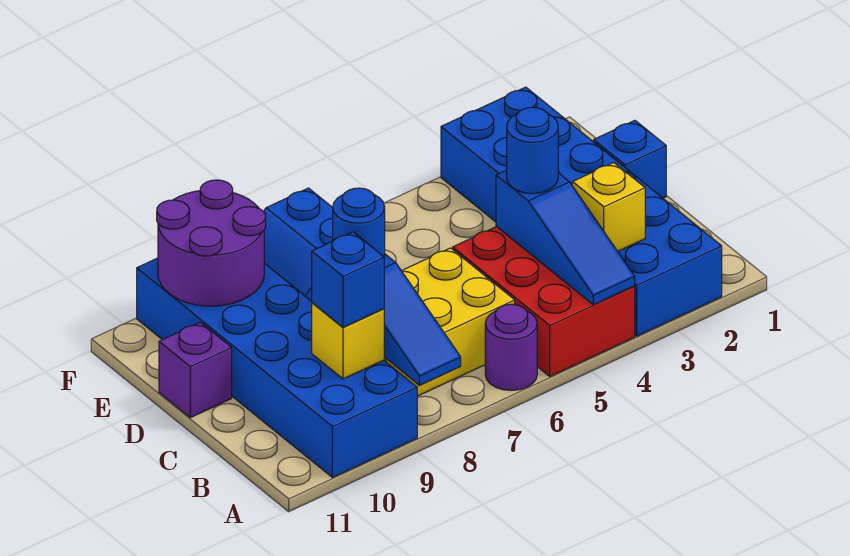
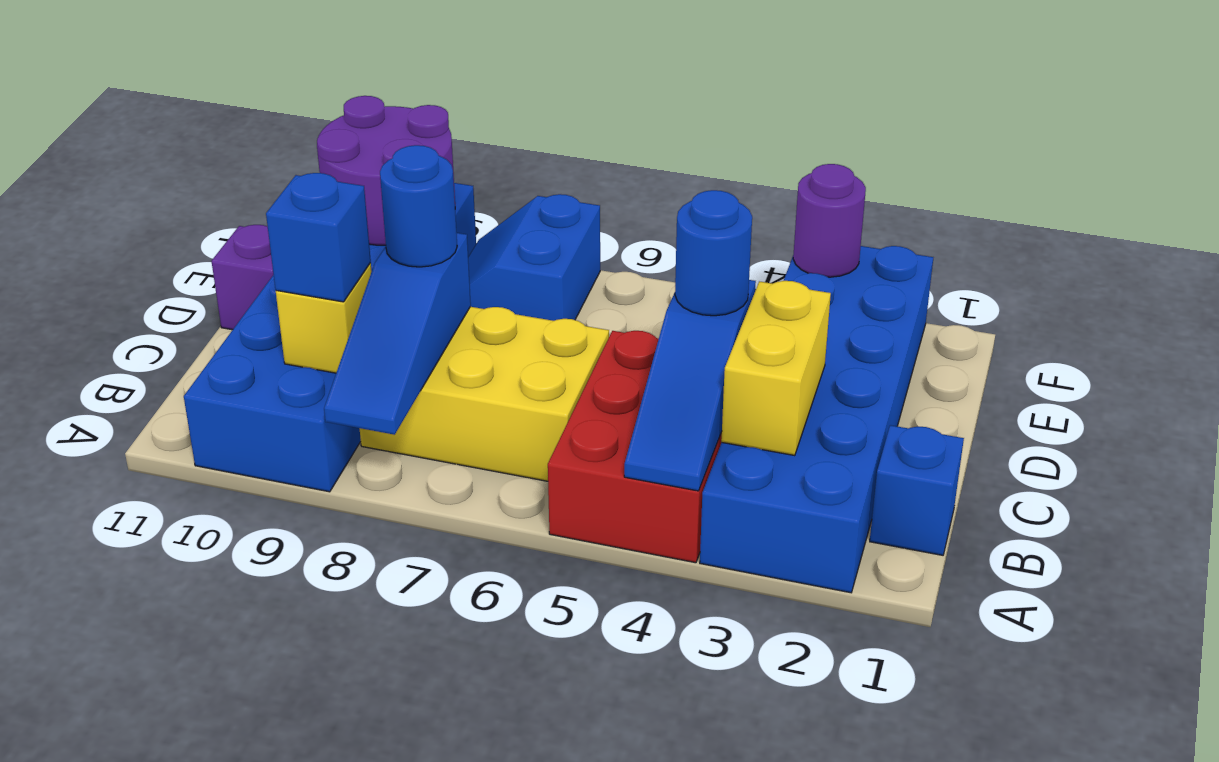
purple 1x1 round brick [485,304,537,391] -> purple 1x1 round brick moved to [793,164,866,277]
yellow 1x1 brick [572,163,645,251] -> yellow 1x2 brick [721,281,831,456]
blue 1x1 brick [594,120,666,198] -> blue 1x1 brick moved to [870,425,964,555]

